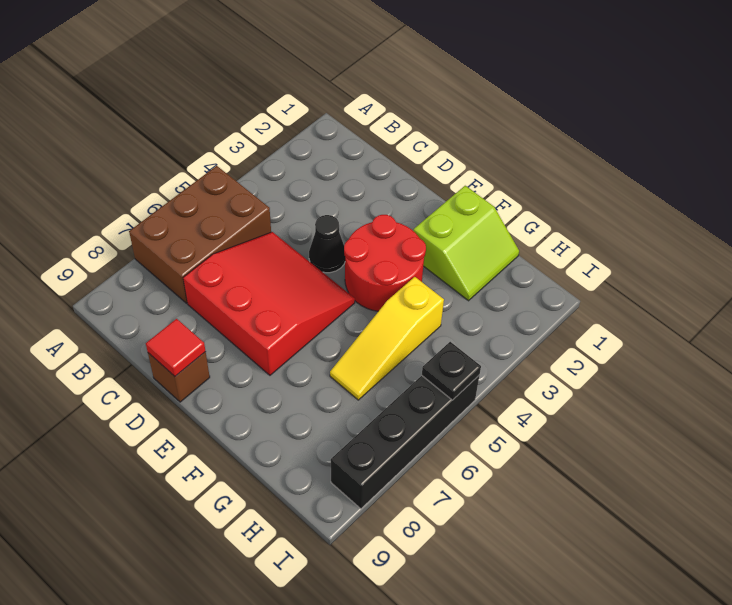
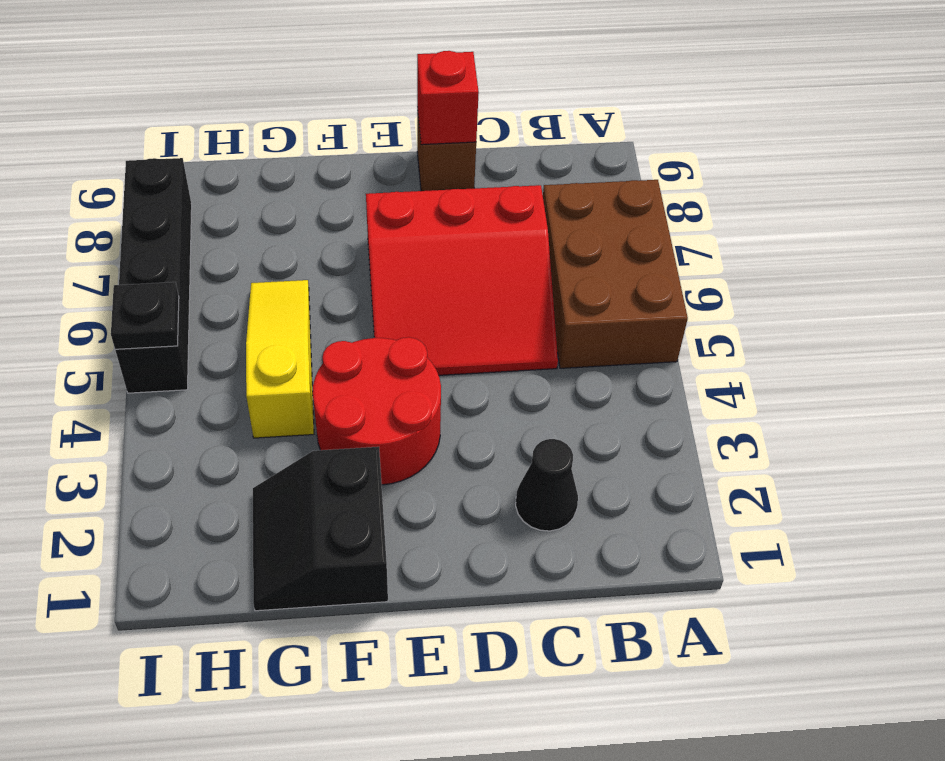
black 1x1 cone [309,215,345,273] -> black 1x1 cone moved to [516,439,578,531]
red 1x1 tile [146,319,206,376] -> red 1x1 brick [417,51,479,145]
lime 2x2 slope [414,186,519,301] -> black 2x2 slope [253,447,388,611]

